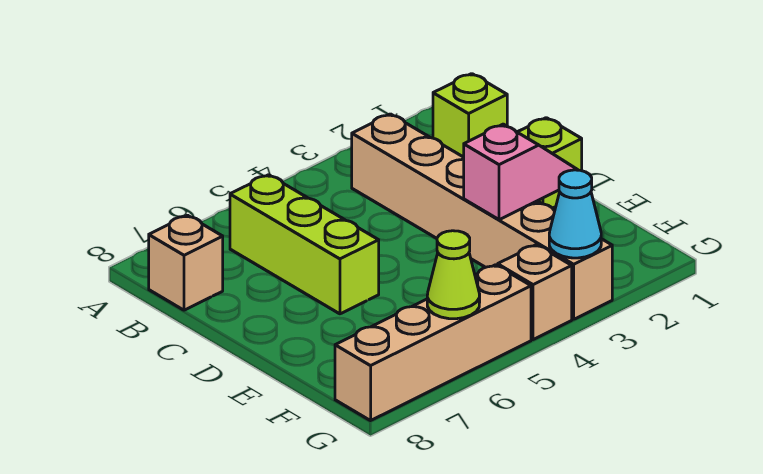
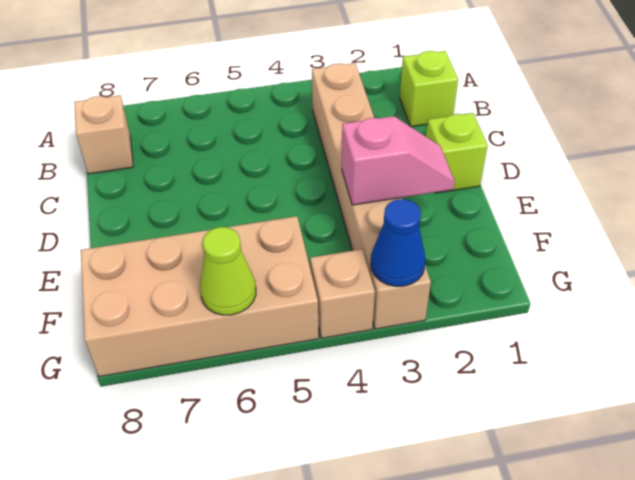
lime 1x3 brick [230,175,379,314] -> none
cyan 1x1 cone [549,170,601,258] -> blue 1x1 cone [371,199,426,286]
tan 1x4 brick [335,265,531,421] -> tan 2x4 brick [81,216,319,377]

